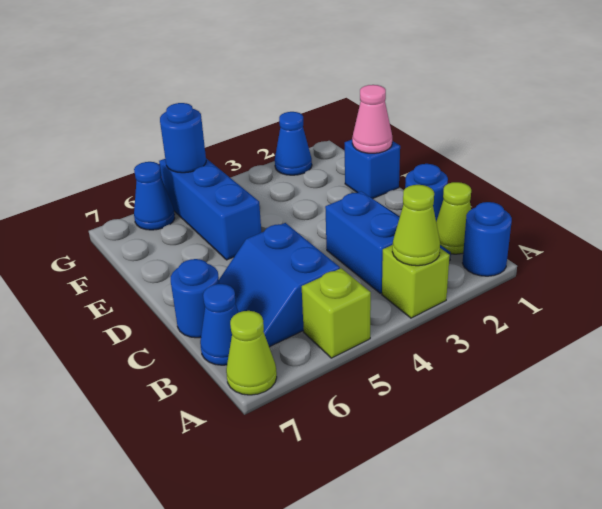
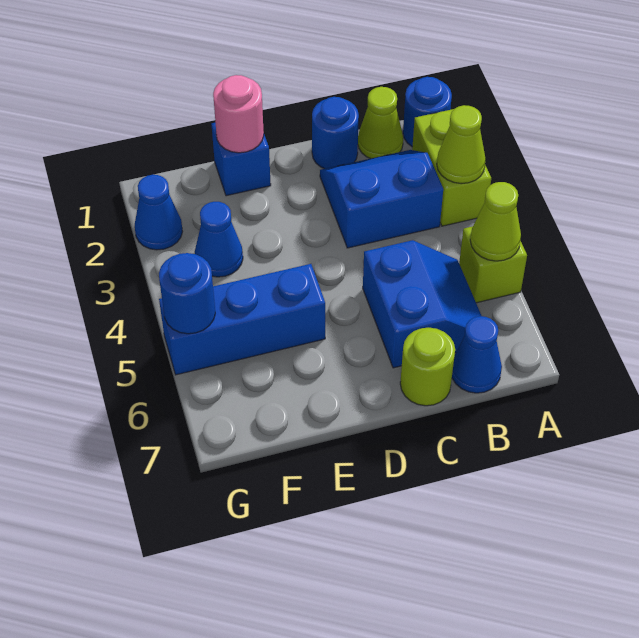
lime 1x1 brick [382,245,450,318] -> lime 1x2 brick [412,109,491,226]
lime 1x1 cone [226,311,277,395] -> lime 1x1 cone moved to [470,182,521,261]
blue 2x2 slope [219,223,340,347] -> blue 2x2 slope turned to [363,240,481,368]
blue 1x1 round brick [171,259,219,338] -> lime 1x1 round brick [400,328,455,406]
pink 1x1 cone [352,85,392,153] -> pink 1x1 round brick [213,75,264,153]
blue 1x1 cone [134,162,175,230] -> blue 1x1 cone moved to [195,202,243,277]

